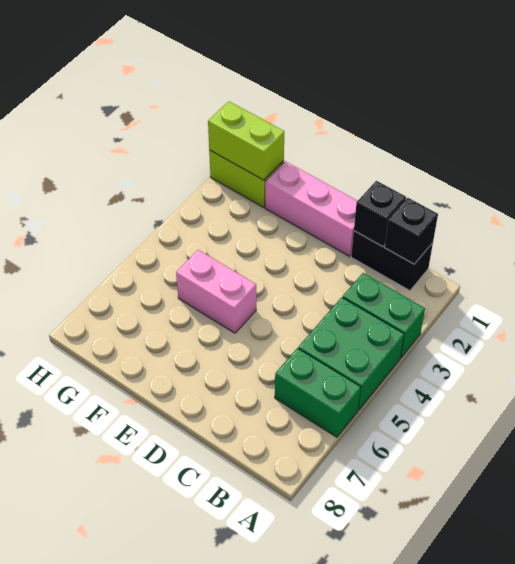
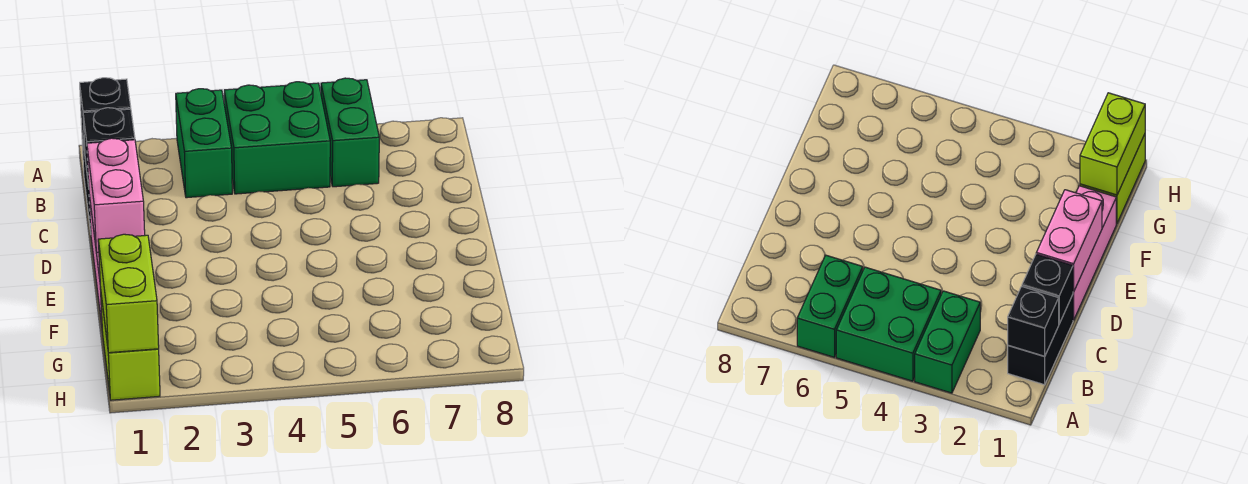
pink 1x2 brick [176,250,256,333] -> pink 1x2 brick moved to [87,138,145,253]

